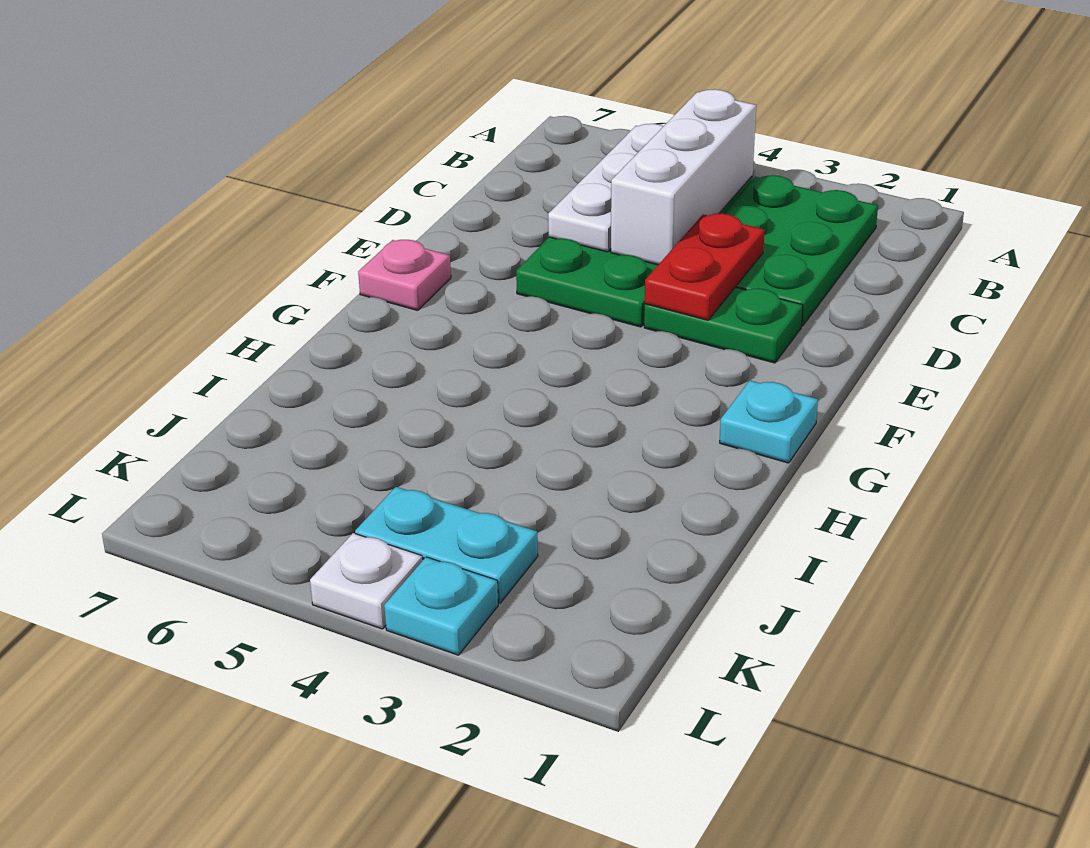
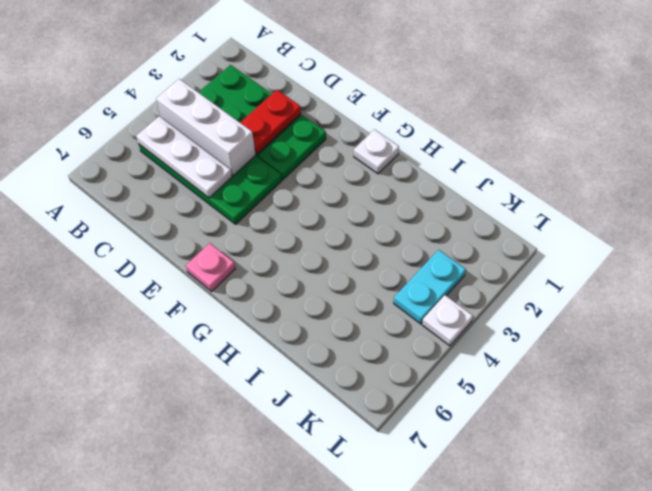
red 1x2 plate [645,214,765,320] -> red 1x2 plate turned to [240,90,301,154]
cyan 1x1 plate [720,381,818,463] -> white 1x1 plate [354,130,399,174]
cyan 1x1 plate [384,557,498,655] -> none

